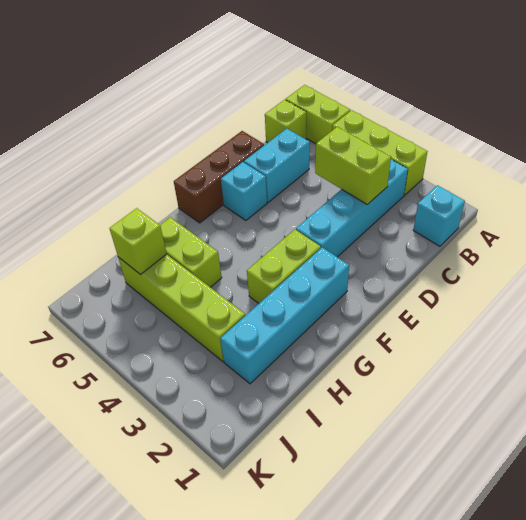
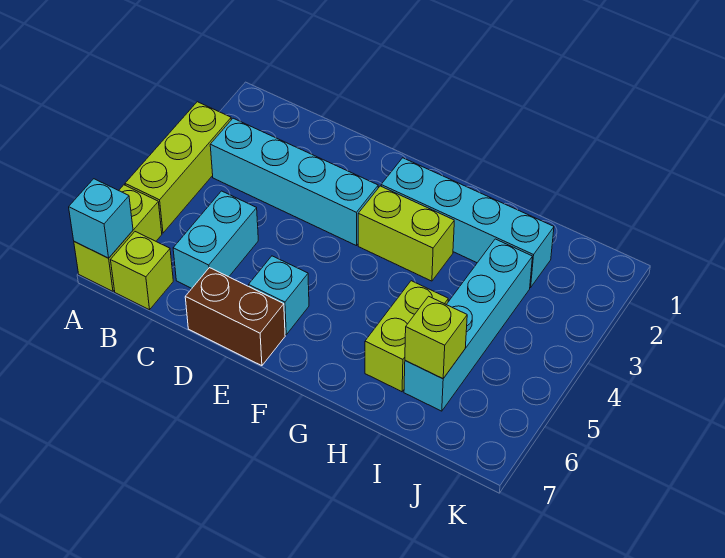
cyan 1x1 brick [413,185,465,246] -> cyan 1x1 brick moved to [69,179,133,258]
lime 1x2 brick [315,127,391,204] -> none
cyan 1x2 brick [244,129,310,202] -> cyan 1x2 brick turned to [173,191,258,288]
brown 1x3 brick [174,131,264,223] -> brown 1x2 brick [185,268,285,366]
lime 1x4 brick [118,254,245,361] -> cyan 1x4 brick [404,239,533,411]

